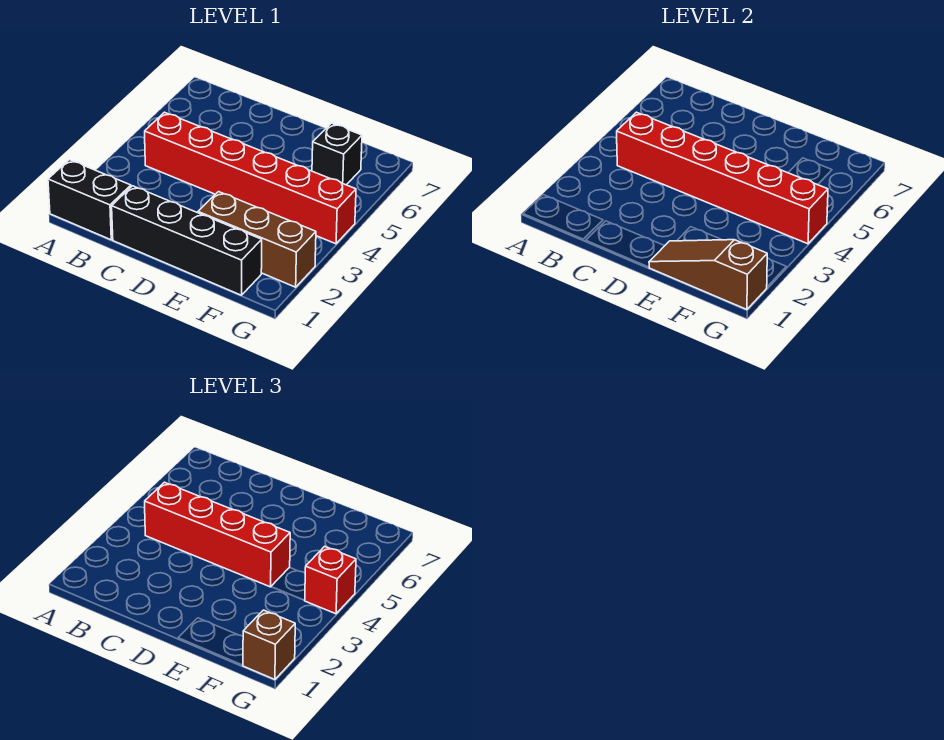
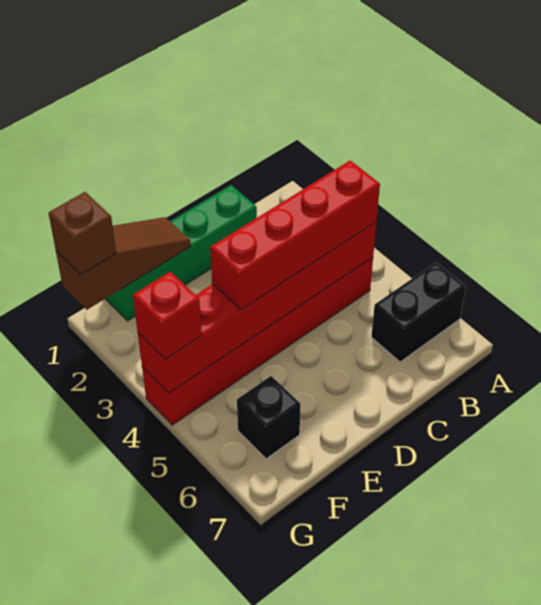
black 1x2 brick [48,160,131,240] -> black 1x2 brick moved to [371,262,466,362]
black 1x4 brick [112,186,262,295] -> green 1x4 brick [106,185,257,321]
brown 1x3 brick [198,192,316,287] -> none

